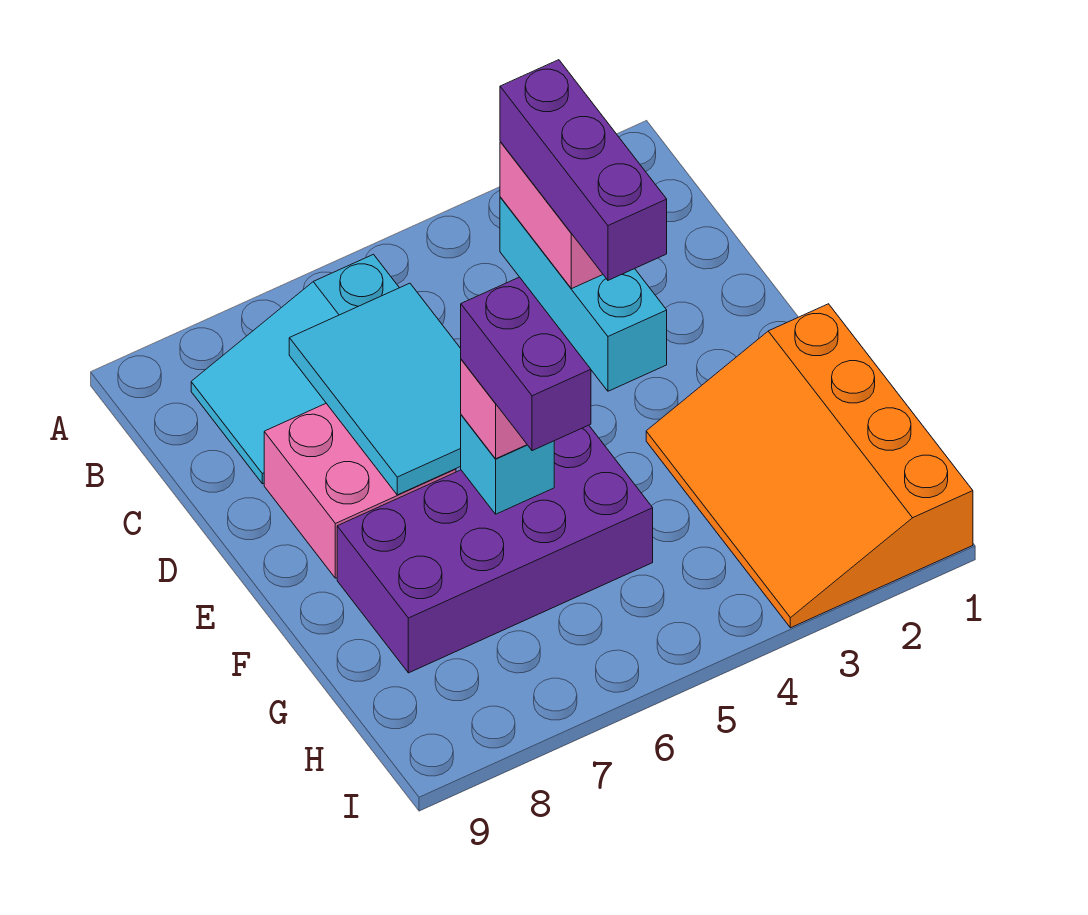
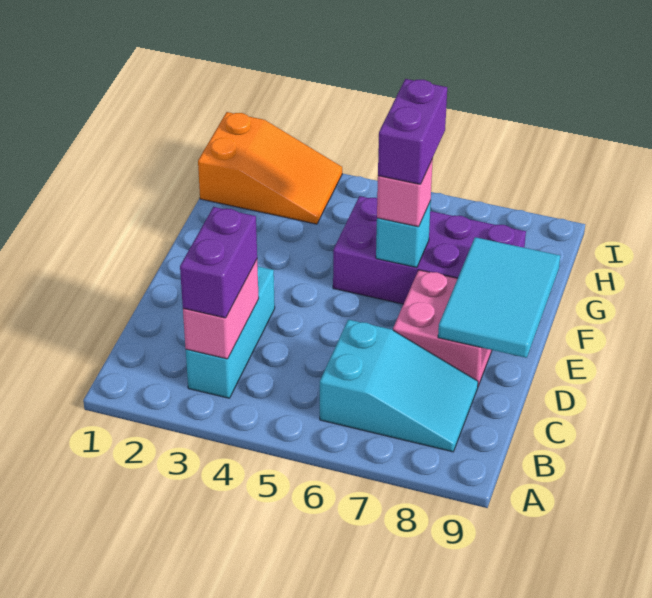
purple 1x3 brick [500,60,667,280] -> purple 1x2 brick [180,207,257,318]
cyan 2x3 tile [289,283,461,495] -> cyan 2x3 tile moved to [438,237,560,358]
orange 3x4 slope [646,304,973,628] -> orange 2x3 slope [198,112,342,224]

